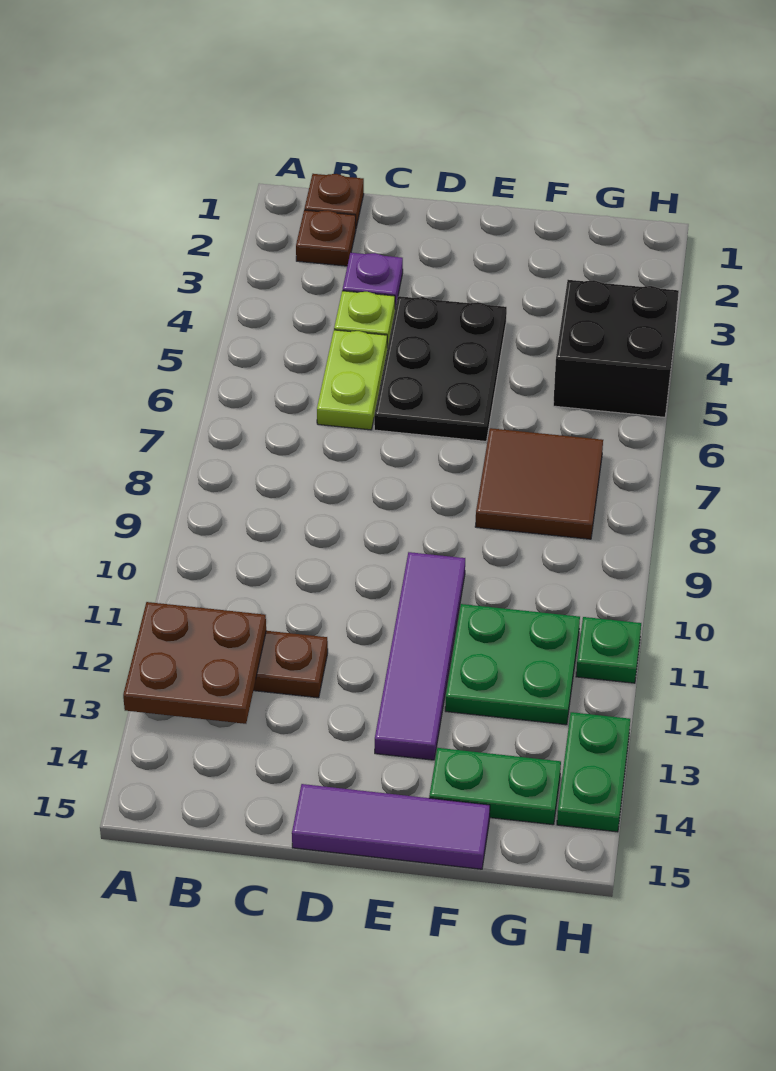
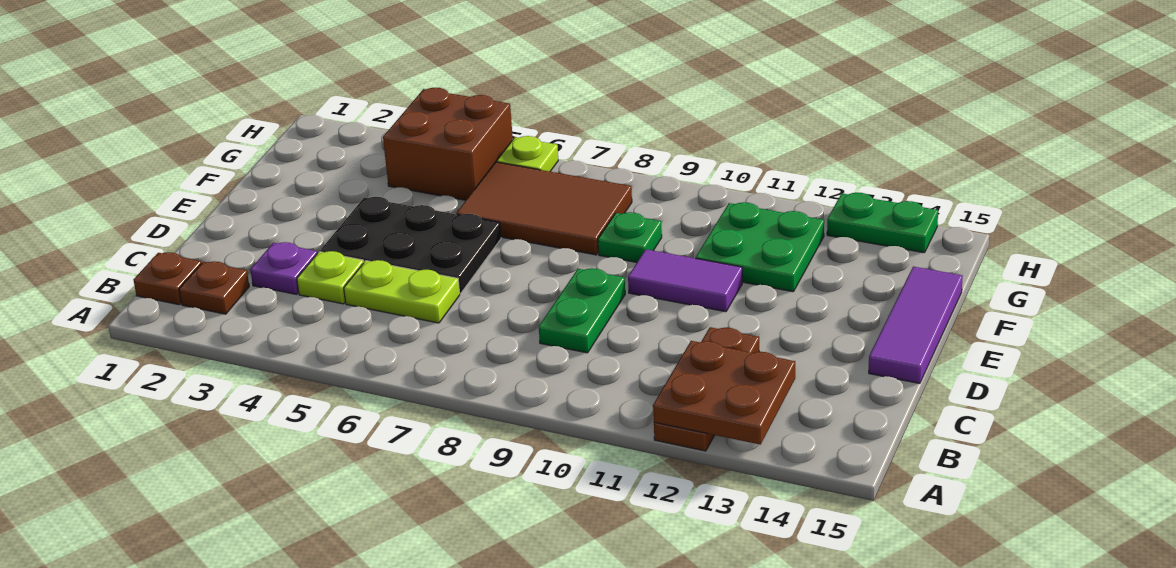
purple 1x4 tile [375,552,465,760] -> purple 1x2 tile [628,249,742,312]
brown 2x2 tile [475,428,603,539] -> brown 2x3 tile [456,162,632,255]
green 1x2 plate [429,748,561,825] -> green 1x2 plate moved to [539,268,625,353]
black 2x2 brick [553,280,679,417] -> brown 2x2 brick [383,88,513,200]
none -> lime 1x1 plate [497,136,558,172]
green 1x1 plate [576,617,641,683] -> green 1x1 plate moved to [598,212,662,262]

